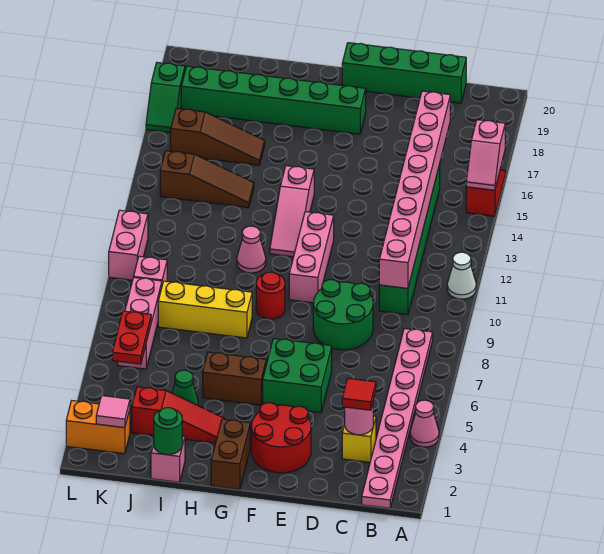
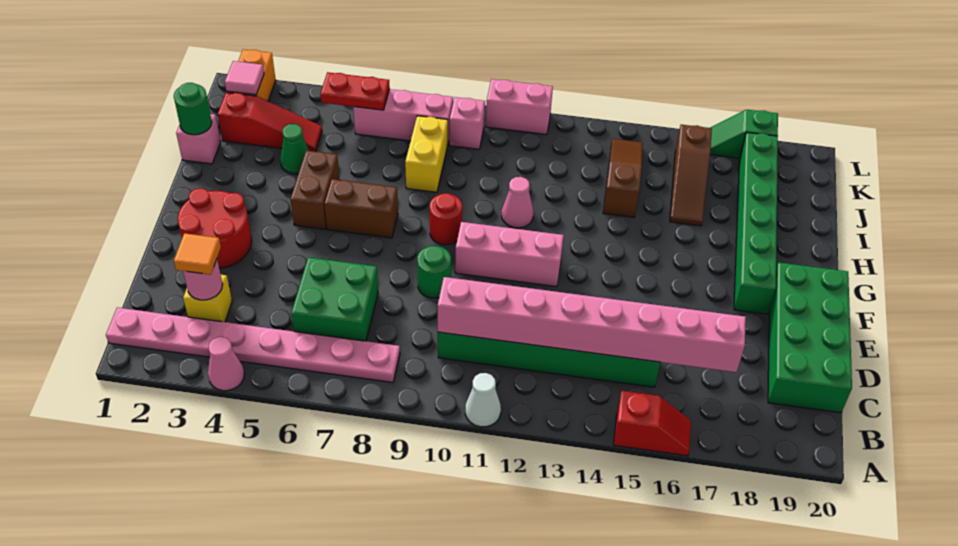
pink 1x2 slope [466,120,505,190] -> none
red 1x1 tile [342,378,376,410] -> orange 1x1 tile [174,233,221,275]
green 1x4 brick [342,43,466,103] -> green 2x4 brick [768,262,852,413]
green 2x2 round brick [313,280,373,350] -> green 1x1 round brick [417,246,451,298]
green 2x2 brick [263,338,332,413] -> green 2x2 brick moved to [291,257,378,341]
brown 1x2 brick [211,419,250,490] -> brown 1x2 brick moved to [324,179,398,238]
pink 1x3 slope [270,166,314,257] -> none
red 1x3 slope [132,387,225,443] -> red 1x3 slope turned to [218,92,322,152]
yellow 1x3 brick [158,281,252,338] -> yellow 1x2 brick [405,116,448,192]
brown 1x3 slope [160,151,254,208] -> brown 1x3 slope turned to [603,139,643,217]

